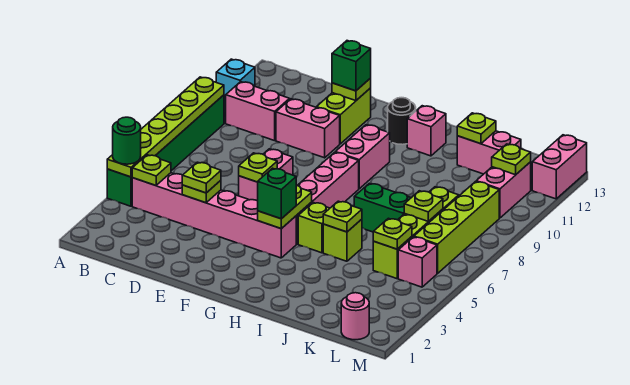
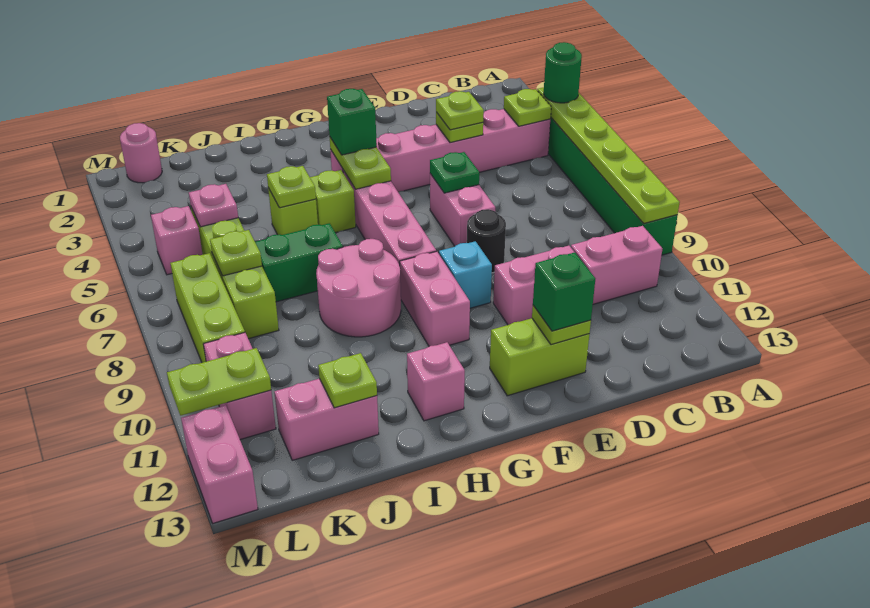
cyan 1x1 brick [216,59,255,104] -> cyan 1x1 brick moved to [439,241,492,308]
lime 1x1 plate [239,153,277,182] -> green 1x1 plate [430,152,479,193]
lime 1x2 brick [317,88,371,144] -> lime 1x2 brick turned to [490,318,589,396]
black 1x1 round brick [388,98,416,145] -> black 1x1 round brick moved to [467,209,506,273]
none -> pink 2x2 round brick [316,239,401,337]
lime 1x1 plate [373,218,412,249] -> pink 1x1 plate [189,184,238,227]
lime 1x4 brick [414,182,499,273] -> lime 1x3 brick [170,253,245,363]
lime 1x1 plate [492,144,531,175] -> lime 1x2 plate [167,348,271,416]

